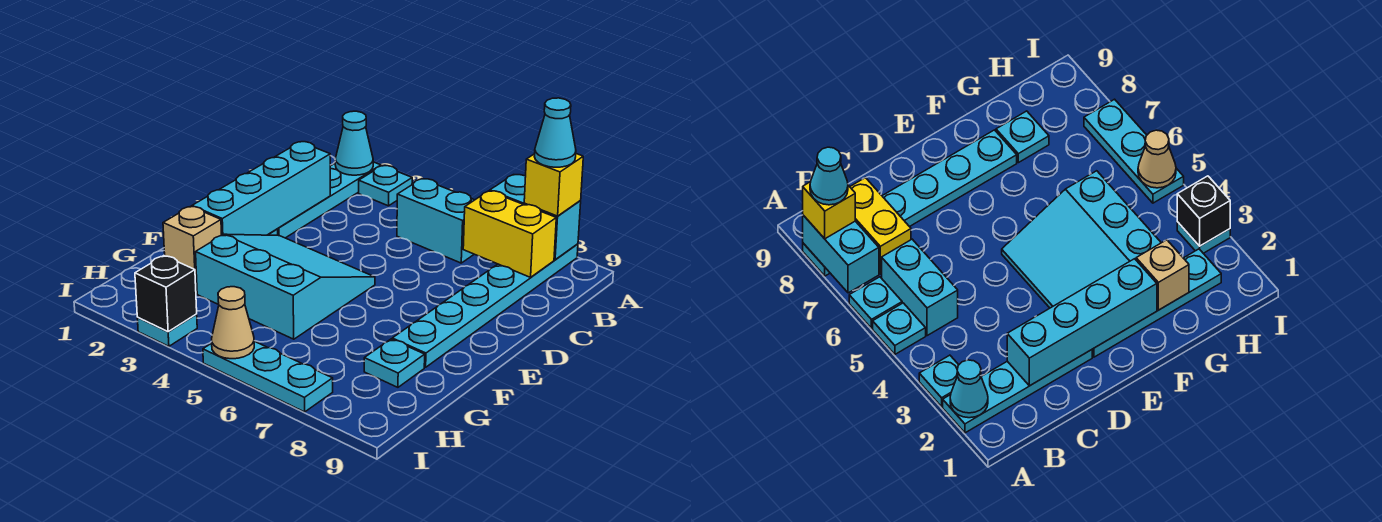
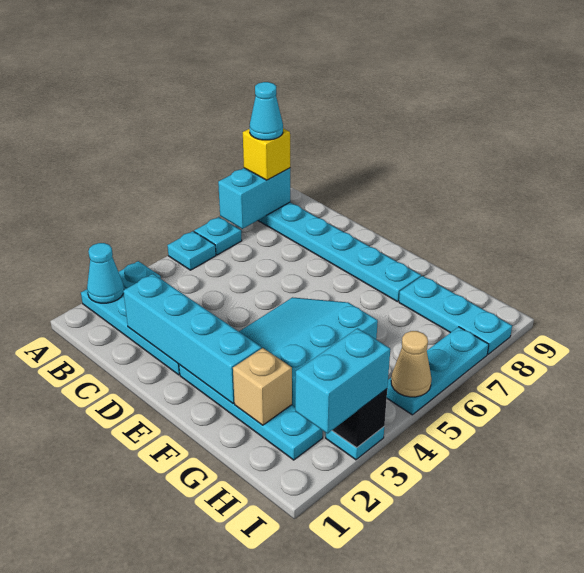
cyan 1x2 brick [397,179,474,263] -> cyan 1x2 brick moved to [295,328,390,434]
yellow 1x2 brick [463,191,556,277] -> none
cyan 1x1 plate [364,339,425,387] -> cyan 1x3 plate [399,276,512,354]

